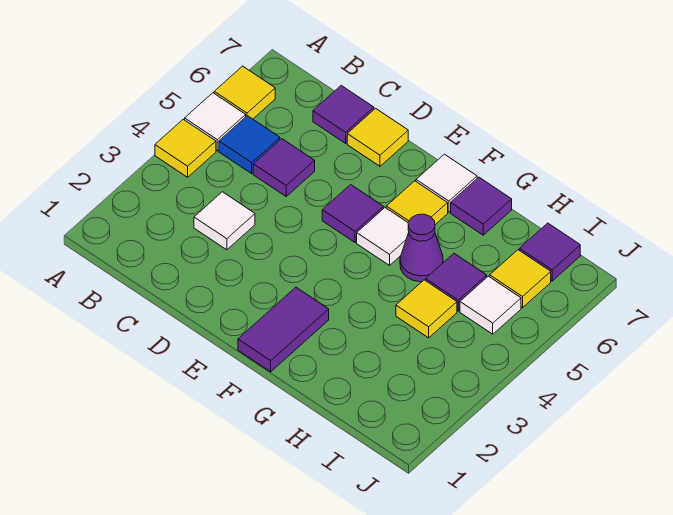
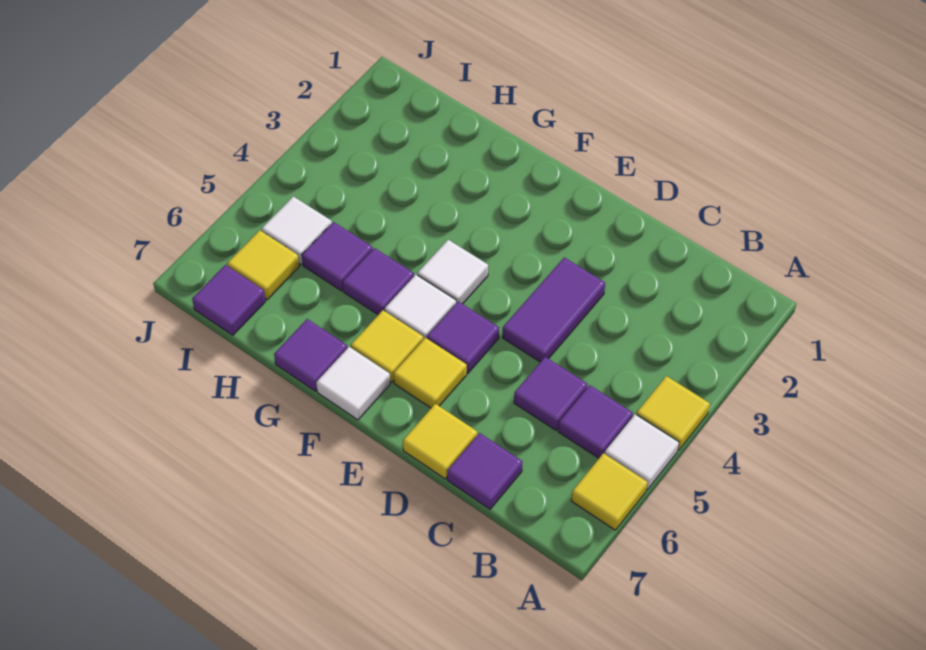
blue 1x1 tile [219,116,280,174] -> purple 1x1 tile [558,385,633,458]
white 1x1 tile [194,192,255,250] -> white 1x1 tile moved to [417,240,488,304]
purple 1x2 tile [238,287,329,372] -> purple 1x2 tile moved to [502,258,605,362]
purple 1x1 cone [400,214,443,282] -> purple 1x1 tile [343,248,414,315]
yellow 1x1 tile [396,280,457,338] -> yellow 1x1 tile moved to [393,338,467,408]

